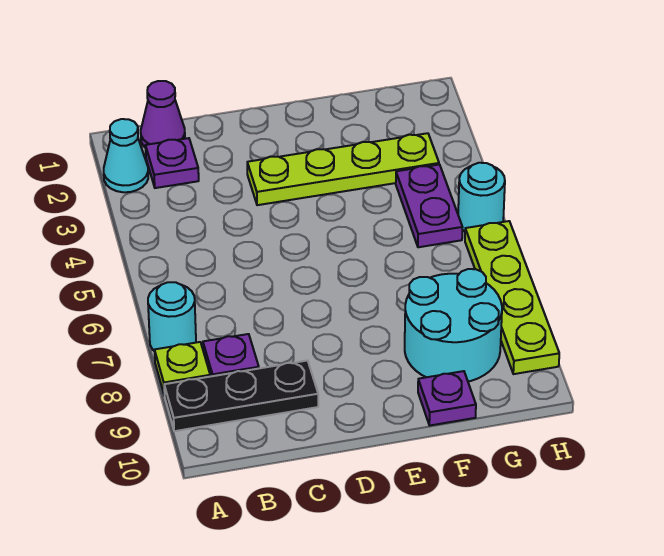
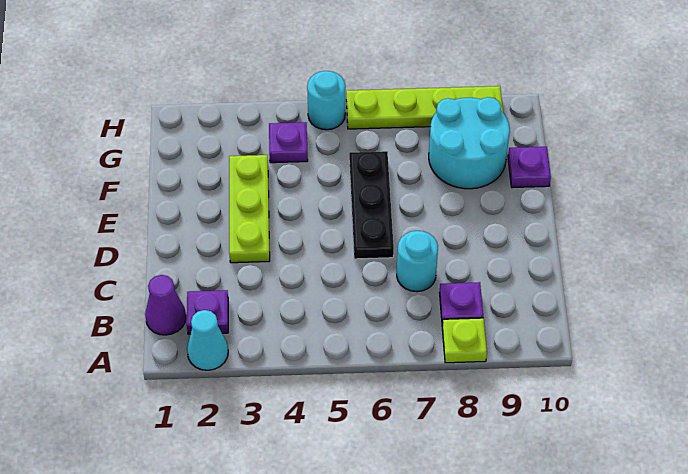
cyan 1x1 round brick [148,282,196,351] -> cyan 1x1 round brick moved to [397,231,438,292]
black 1x3 plate [164,361,318,431] -> black 1x3 plate moved to [349,151,394,259]
lime 1x4 plate [247,133,439,205] -> lime 1x3 plate [229,155,270,263]
purple 1x2 plate [396,165,463,247] -> purple 1x1 plate [269,122,308,163]

